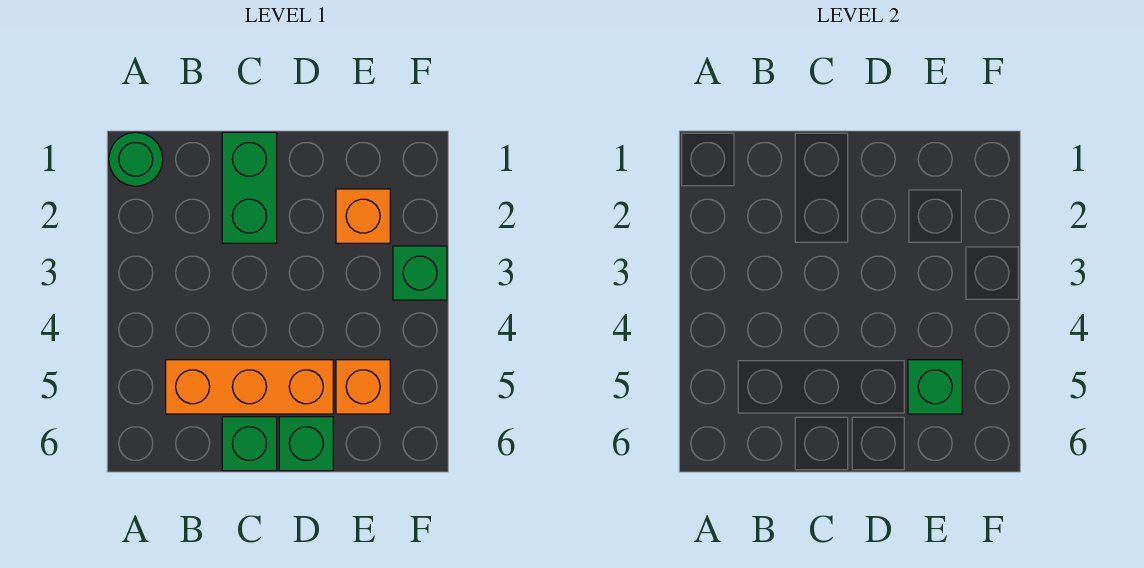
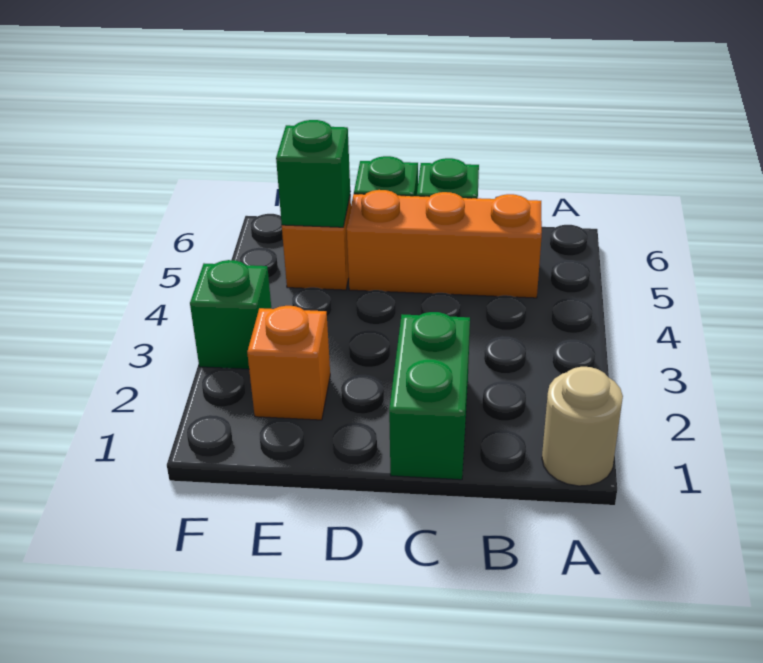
green 1x1 round brick [109,132,163,186] -> tan 1x1 round brick [542,367,623,486]

